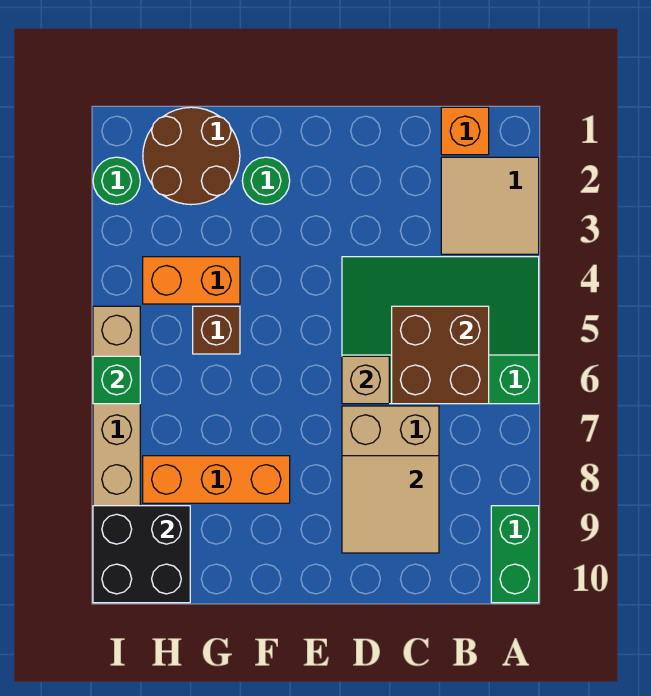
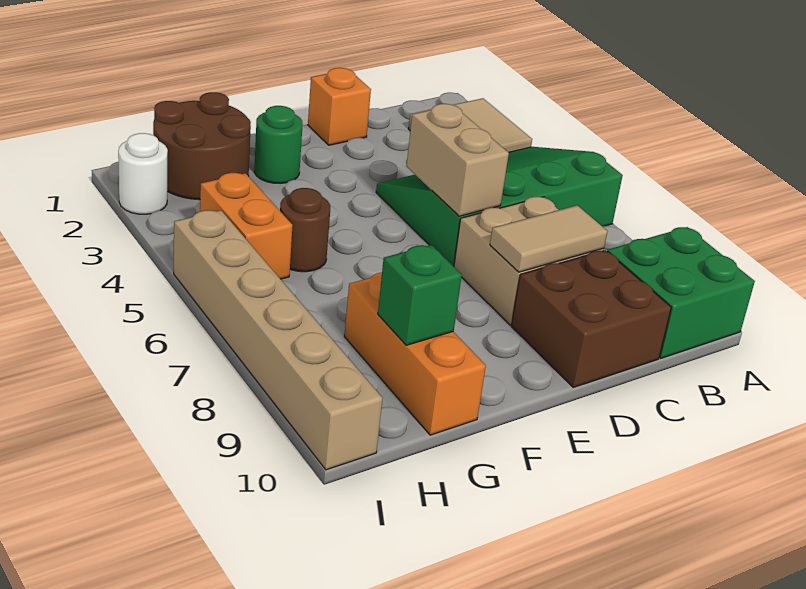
green 1x2 brick [491,506,539,603] -> green 2x2 brick [607,227,755,358]
orange 1x1 brick [441,107,489,155] -> orange 1x1 brick moved to [308,68,371,145]
brown 2x2 brick [392,306,489,404] -> brown 2x2 brick moved to [511,250,671,387]
tan 2x2 tile [342,456,439,553] -> tan 1x2 tile [490,205,608,272]
tan 1x1 brick [342,356,389,404] -> tan 1x2 brick [406,104,509,216]
orange 1x3 brick [143,456,290,503] -> orange 1x3 brick turned to [344,272,486,435]
orange 1x2 brick [143,257,240,304] -> orange 1x2 brick turned to [200,173,293,279]
brown 1x1 brick [193,306,240,354] -> brown 1x1 round brick [280,188,330,272]
black 2x2 brick [93,506,190,603] -> none
green 1x1 round brick [93,157,140,205] -> white 1x1 round brick [118,133,168,214]
green 1x1 brick [93,356,140,404] -> green 1x1 brick moved to [378,245,462,345]

